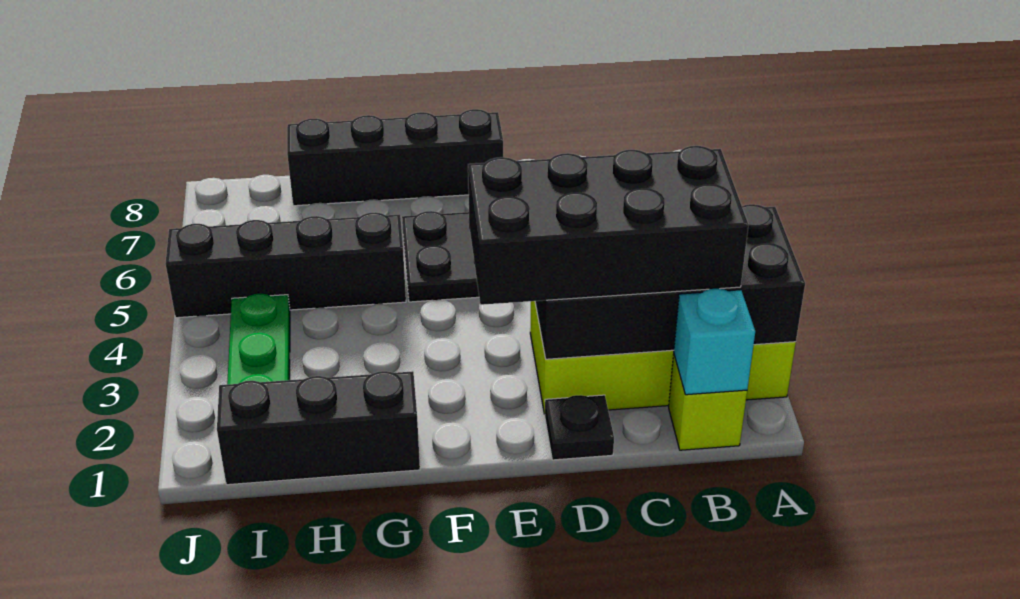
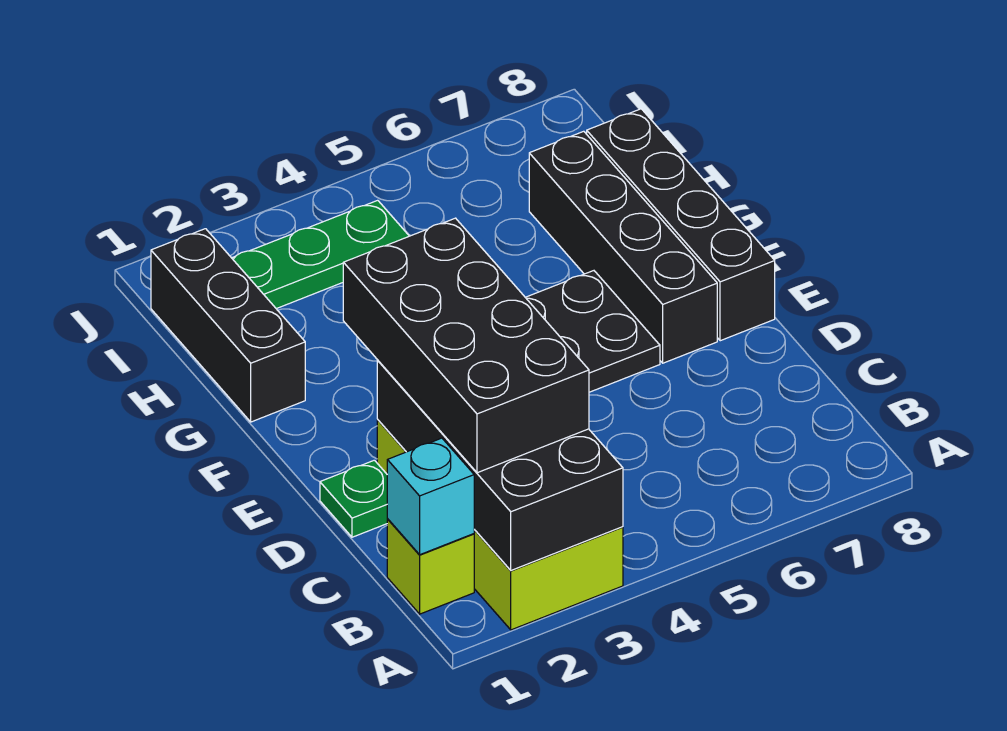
black 1x1 plate [545,395,614,460] -> green 1x1 plate [320,460,388,537]
black 1x4 brick [166,212,406,318] -> black 1x4 brick moved to [529,131,717,363]

